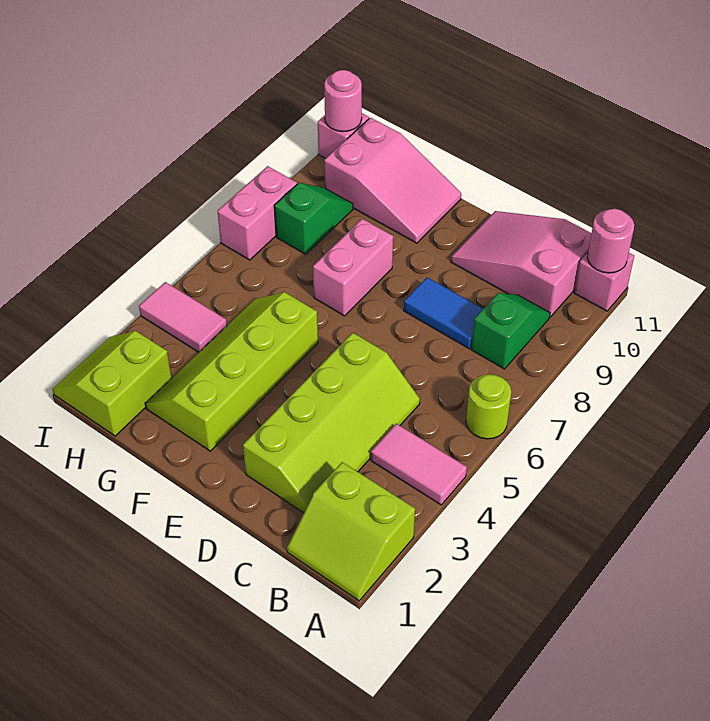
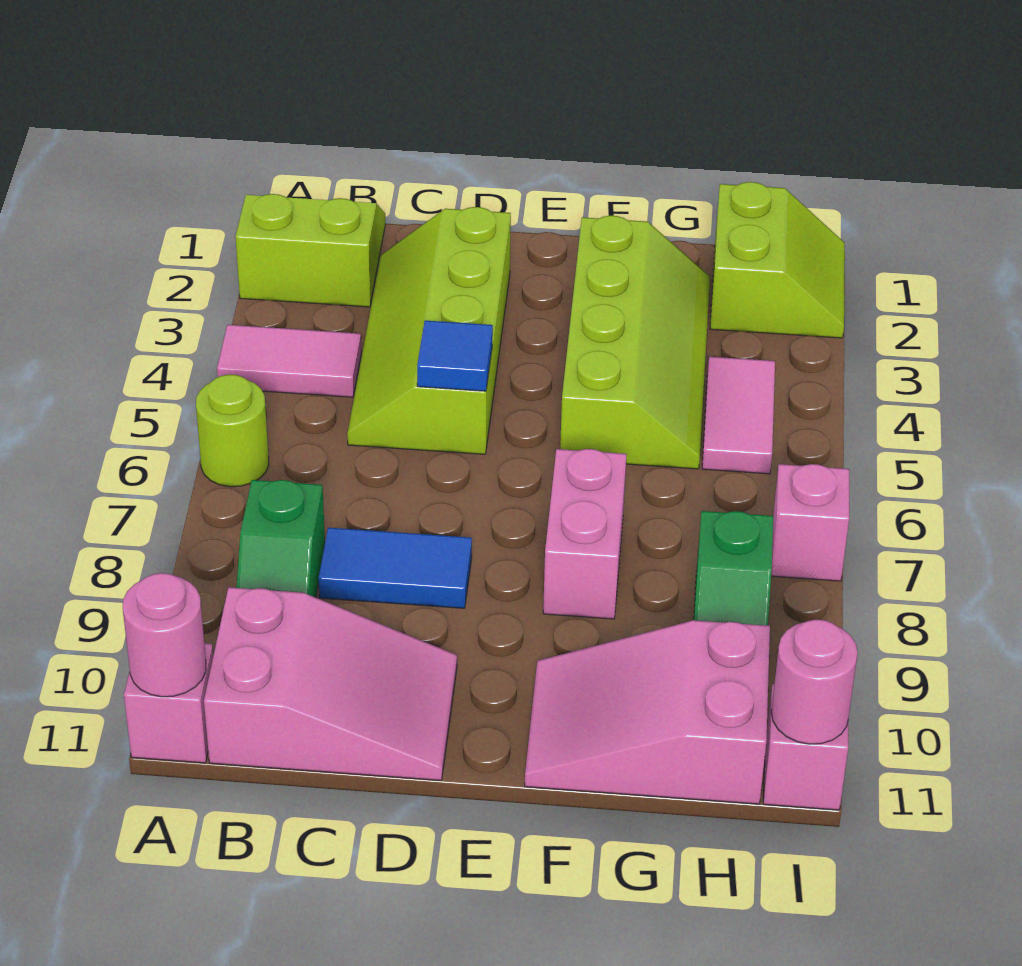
none -> blue 1x1 tile [417,320,493,391]
pink 1x2 tile [139,282,227,352] -> pink 1x2 tile turned to [702,357,775,474]
pink 1x2 brick [218,166,297,260] -> pink 1x1 brick [771,464,849,581]

